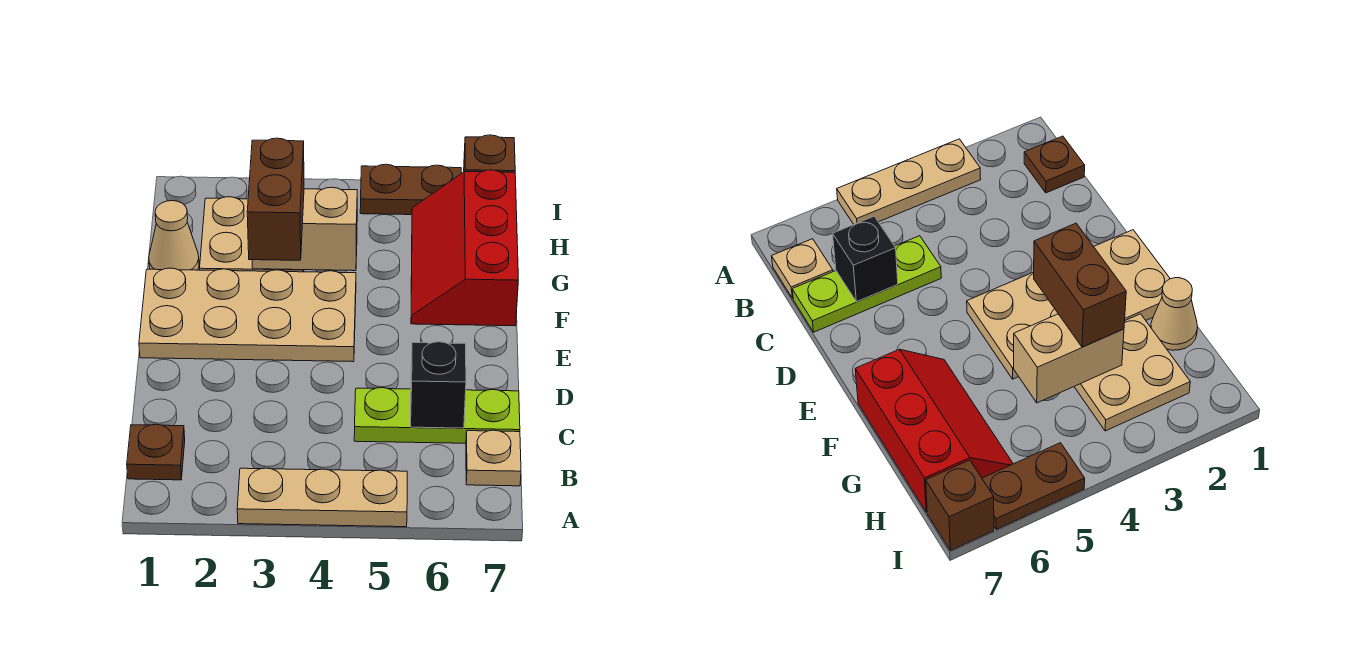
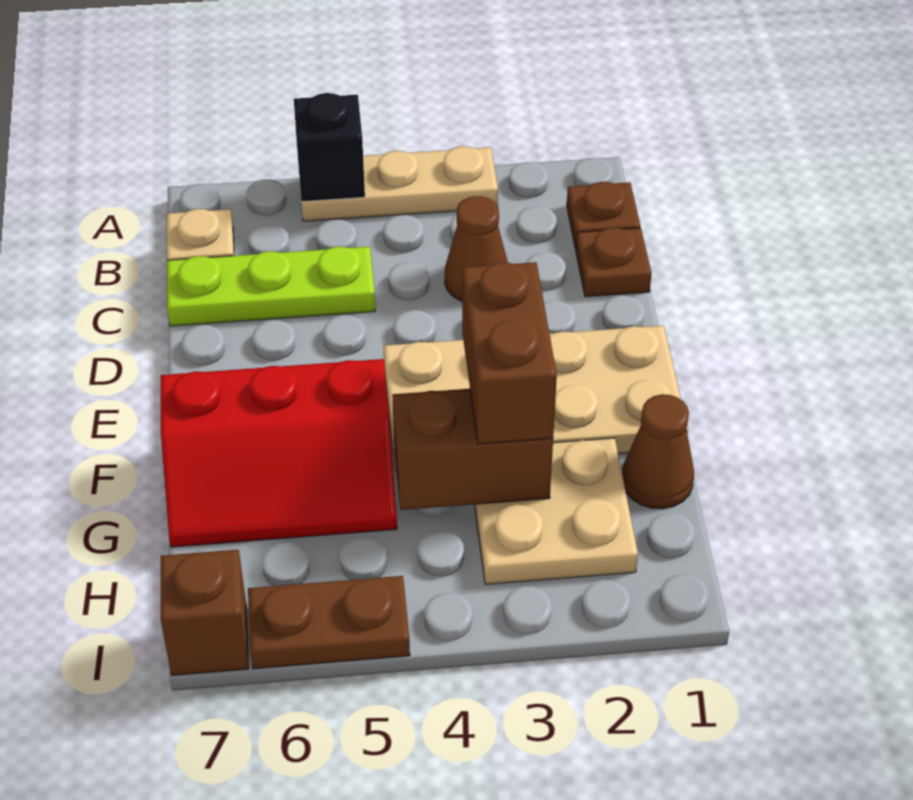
none -> brown 1x1 plate [576,228,652,297]
none -> brown 1x1 cone [445,196,508,301]
black 1x1 brick [411,342,466,428] -> black 1x1 brick moved to [294,93,365,202]
red 2x3 slope [411,170,518,326] -> red 2x3 slope turned to [161,359,397,547]
tan 1x1 cone [149,201,199,270] -> brown 1x1 cone [622,394,694,509]
tan 1x2 brick [252,187,357,271] -> brown 1x2 brick [392,389,553,510]

